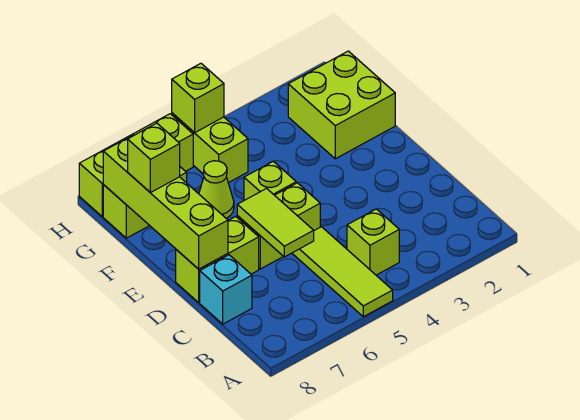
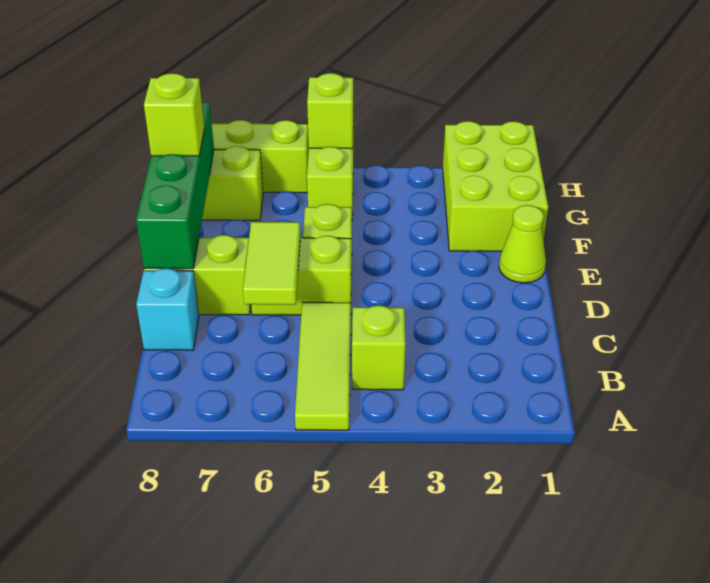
lime 1x4 brick [103,135,228,269] -> green 1x4 brick [136,102,214,269]
lime 2x2 brick [288,51,395,159] -> lime 2x3 brick [443,121,548,251]
lime 1x1 cone [199,161,234,218] -> lime 1x1 cone moved to [499,205,546,283]

